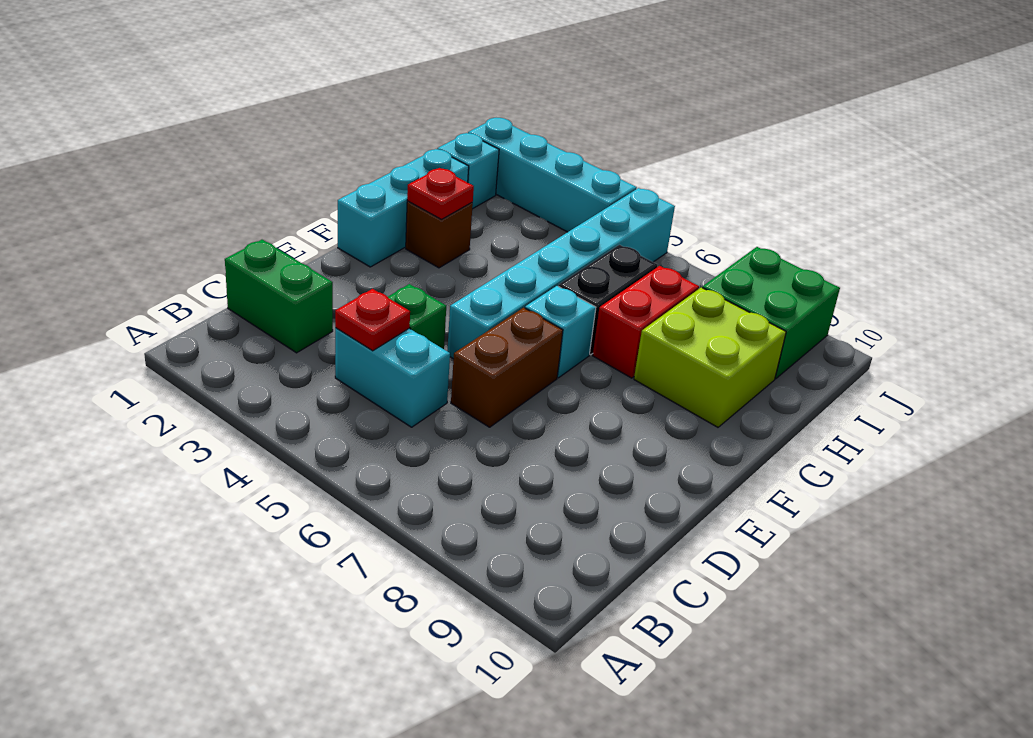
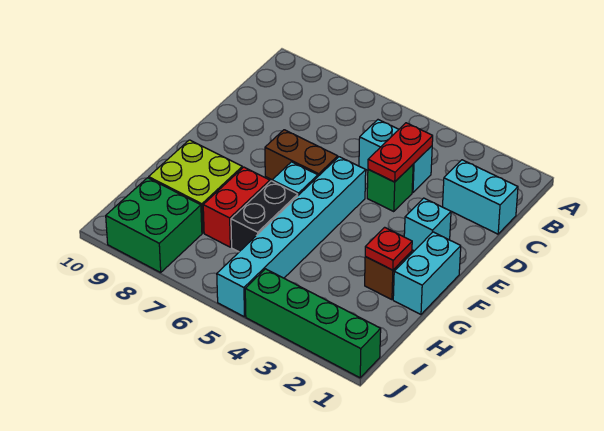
green 1x2 brick [225,240,333,353] -> cyan 1x2 brick [443,160,518,234]
red 1x1 plate [335,289,410,351] -> red 1x2 plate [368,123,433,182]
brown 1x2 brick [451,308,563,427] -> brown 1x2 brick turned to [265,130,338,180]
cyan 1x3 brick [338,149,469,267] -> cyan 1x2 brick [393,232,461,314]
cyan 1x1 brick [437,133,499,209] -> cyan 1x1 brick moved to [404,198,451,251]
cyan 1x4 brick [468,118,637,232] -> green 1x4 brick [245,269,381,378]

